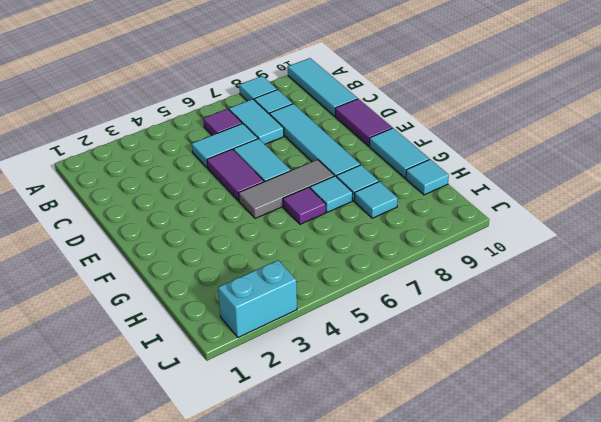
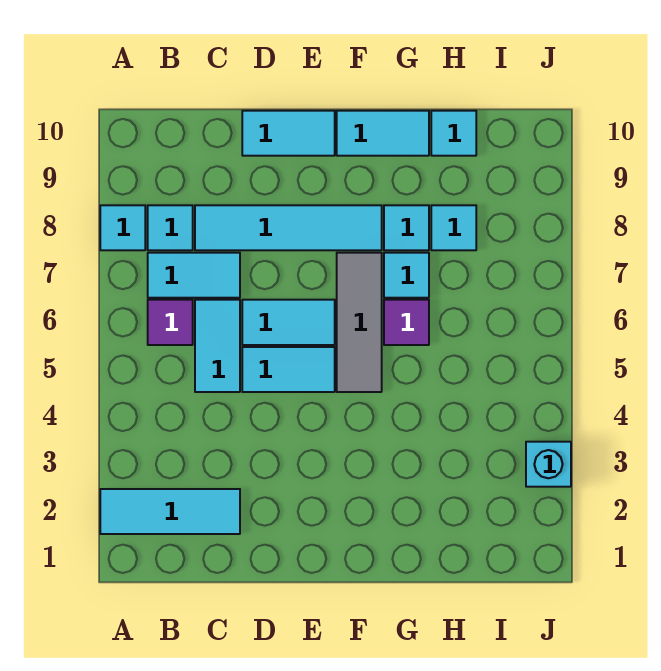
cyan 1x3 tile [288,58,358,116] -> cyan 1x3 tile moved to [100,489,240,534]
purple 1x2 tile [207,149,264,201] -> cyan 1x2 tile [242,347,335,392]
purple 1x2 tile [335,99,392,146] -> cyan 1x2 tile [242,111,335,156]
cyan 1x2 brick [218,260,297,338] -> cyan 1x1 brick [526,442,571,487]

